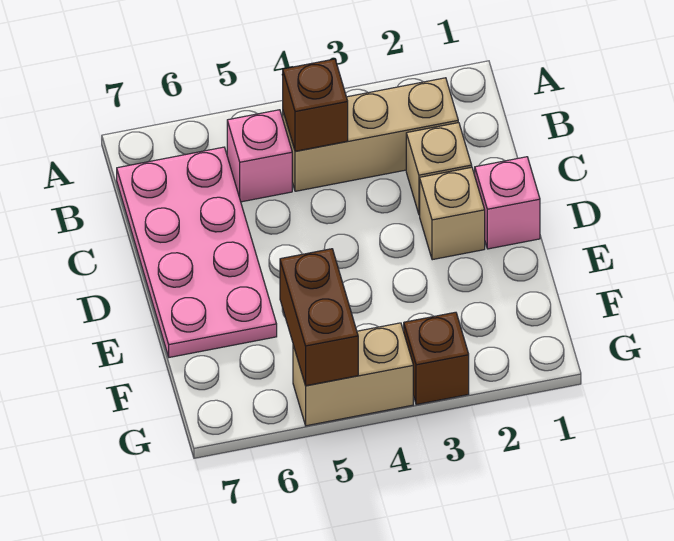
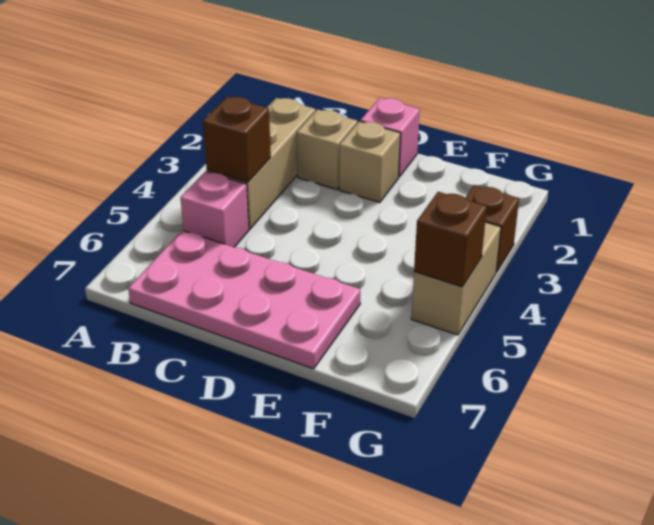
brown 1x2 brick [280,249,358,386] -> brown 1x1 brick [414,192,487,287]

